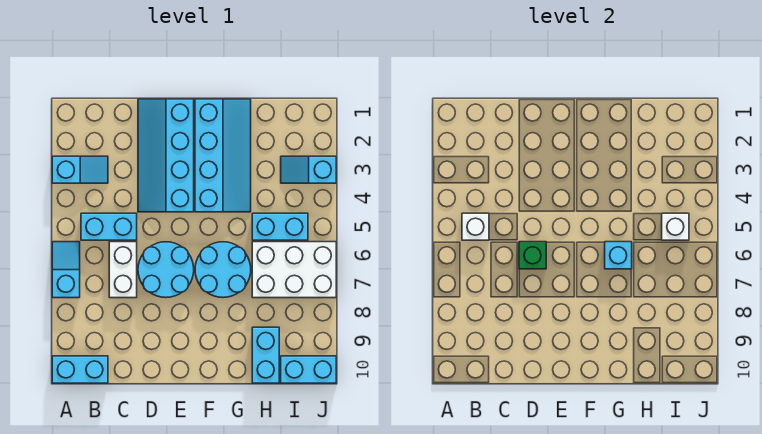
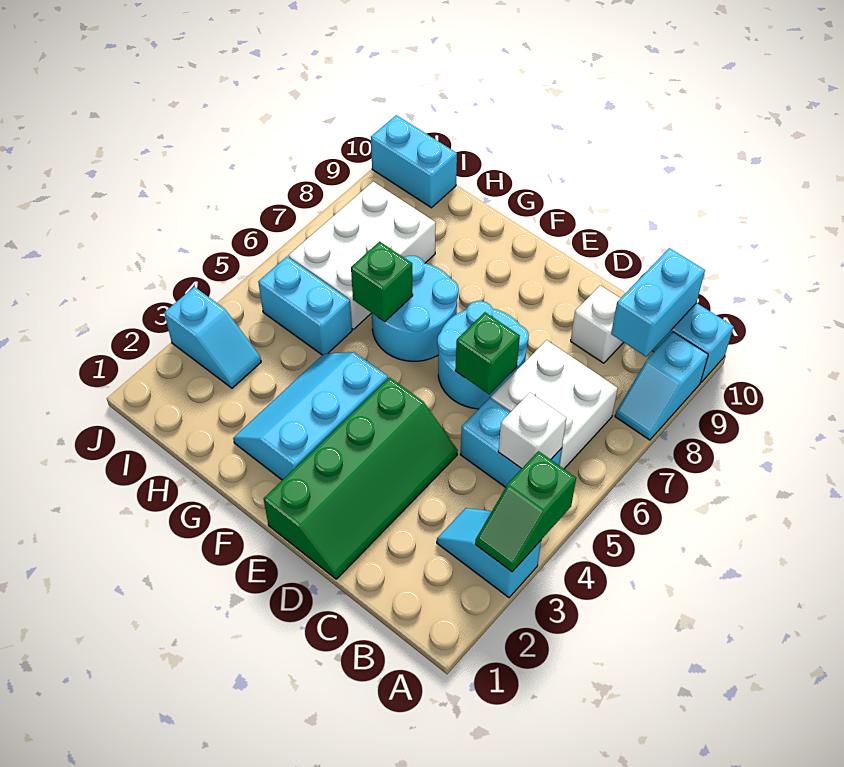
none -> green 1x2 slope [475,451,576,572]
cyan 1x2 slope [52,242,80,298] -> cyan 1x2 slope moved to [615,332,708,440]
white 1x2 brick [109,242,137,298] -> white 2x2 brick [491,340,618,469]
cyan 2x4 slope [138,99,194,212] -> green 2x4 slope [263,377,458,579]
cyan 2x4 slope [195,99,251,212] -> cyan 2x3 slope [233,352,388,480]
cyan 1x1 brick [605,242,632,269] -> green 1x1 brick [351,241,413,322]
white 2x3 brick [252,242,336,298] -> white 2x3 brick turned to [288,182,436,329]
cyan 1x2 brick [252,327,279,383] -> cyan 1x2 brick moved to [611,248,705,357]
white 1x1 brick [662,213,689,240] -> white 1x1 brick moved to [571,285,624,363]

